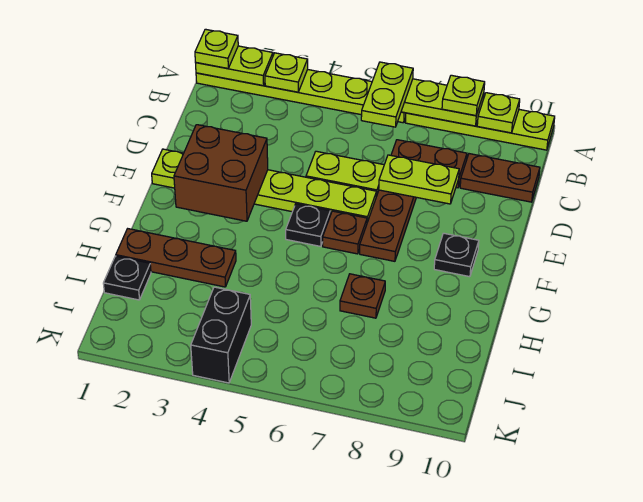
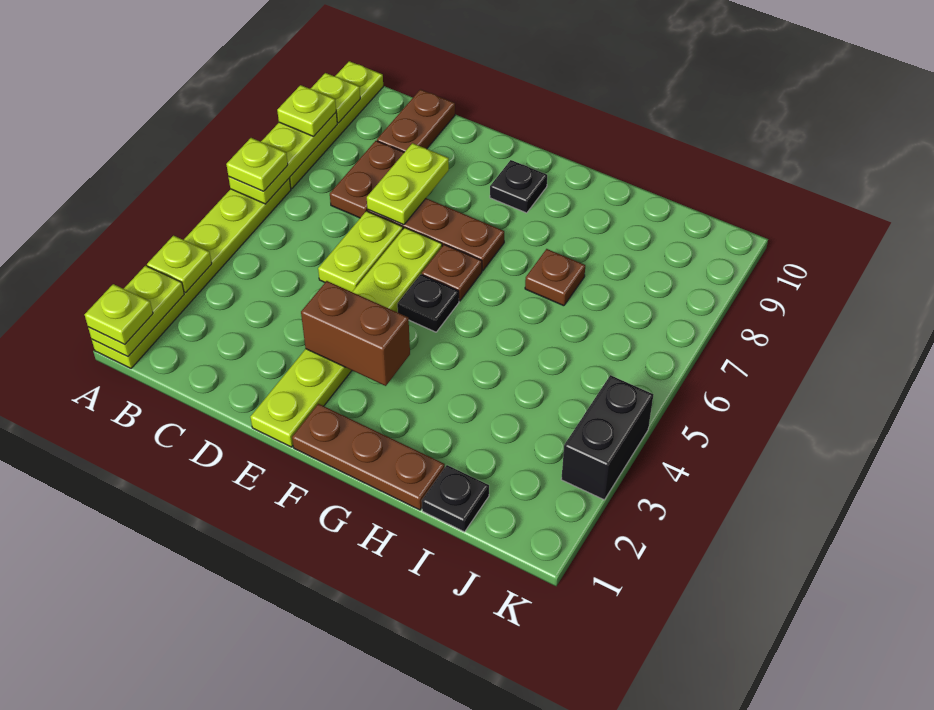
lime 1x2 plate [361,62,413,127] -> lime 1x1 plate [226,138,288,191]
brown 2x2 brick [174,125,268,221] -> brown 1x2 brick [301,281,410,386]
brown 1x3 plate [116,229,236,287] -> brown 1x3 plate turned to [292,404,445,510]
black 1x2 brick [191,287,251,383] -> black 1x2 brick turned to [561,375,653,500]

